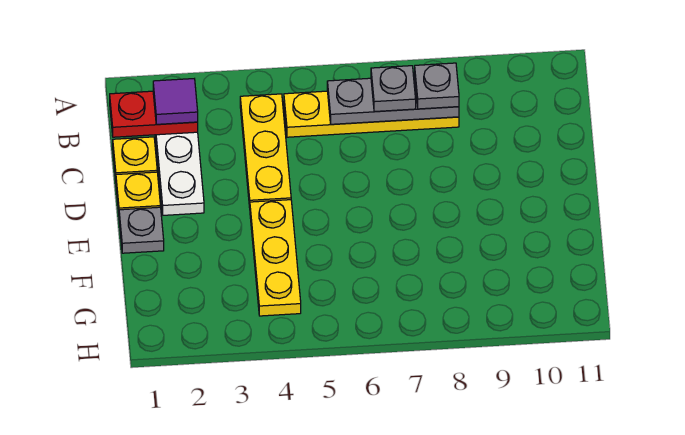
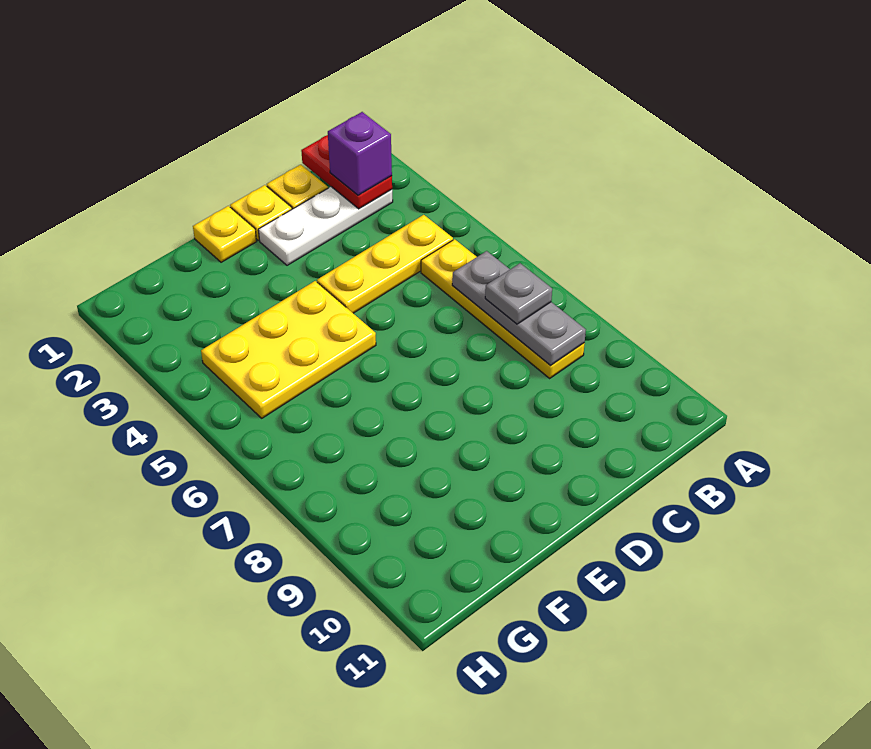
purple 1x1 tile [153,79,198,124] -> purple 1x1 brick [328,112,392,195]
grey 1x1 plate [415,63,459,109] -> none
grey 1x1 plate [119,207,164,253] -> yellow 1x1 plate [193,206,257,262]
yellow 1x3 plate [250,200,301,316] -> yellow 2x3 plate [201,281,376,418]

